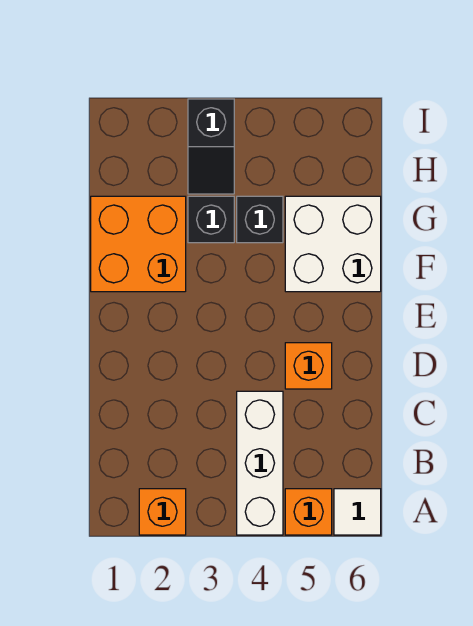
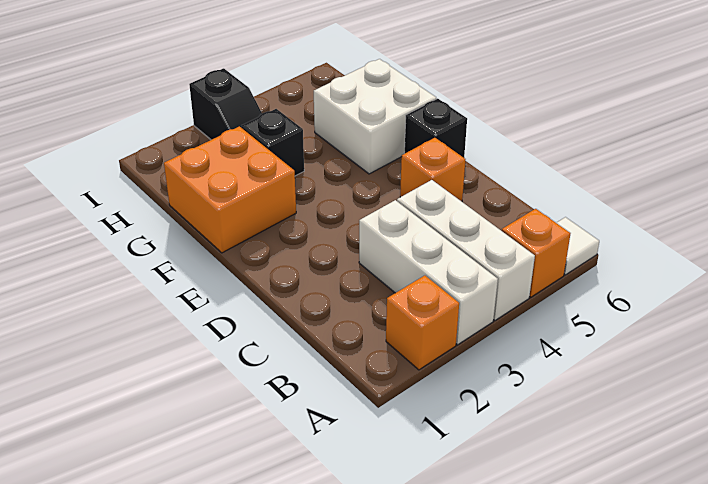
none -> white 1x3 brick [359,200,498,345]
black 1x1 brick [237,196,283,243] -> black 1x1 brick moved to [404,99,467,158]

